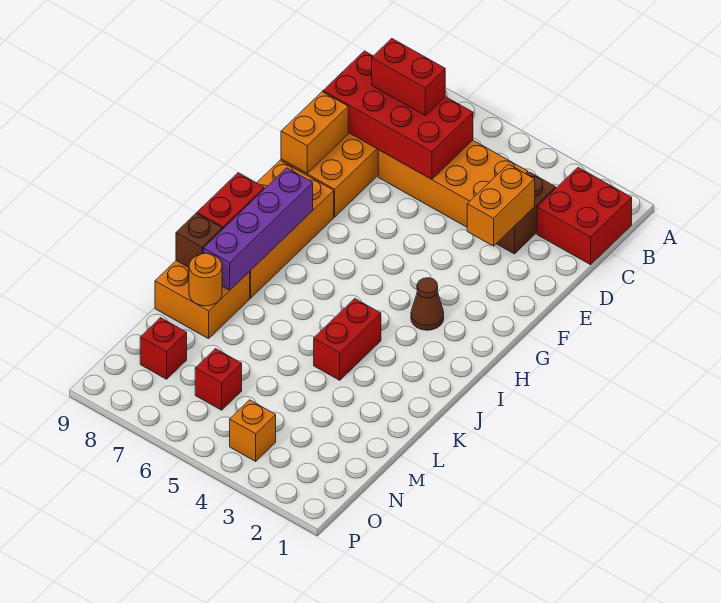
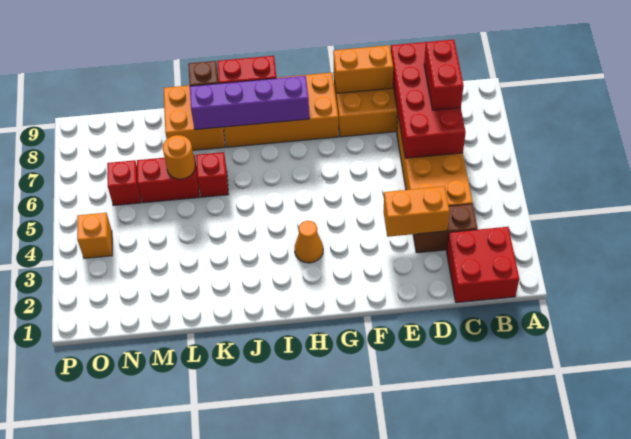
brown 1x1 cone [411,278,444,330] -> orange 1x1 cone [295,221,323,263]
red 1x2 brick [314,299,381,380] -> red 1x2 brick moved to [137,155,199,203]
orange 1x1 round brick [189,253,222,306] -> orange 1x1 round brick moved to [163,135,195,179]
red 1x1 brick [140,318,187,379] -> red 1x1 brick moved to [196,152,228,197]

